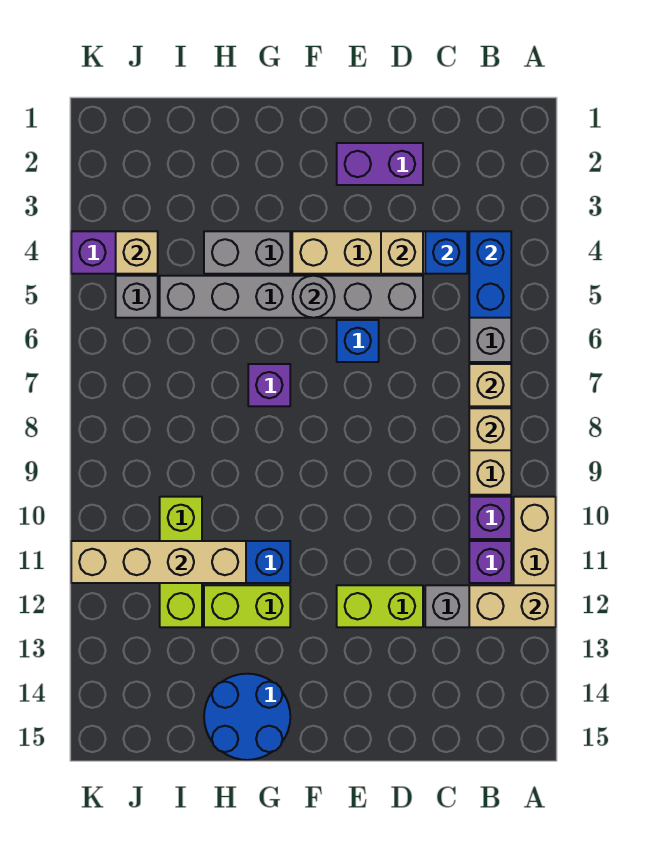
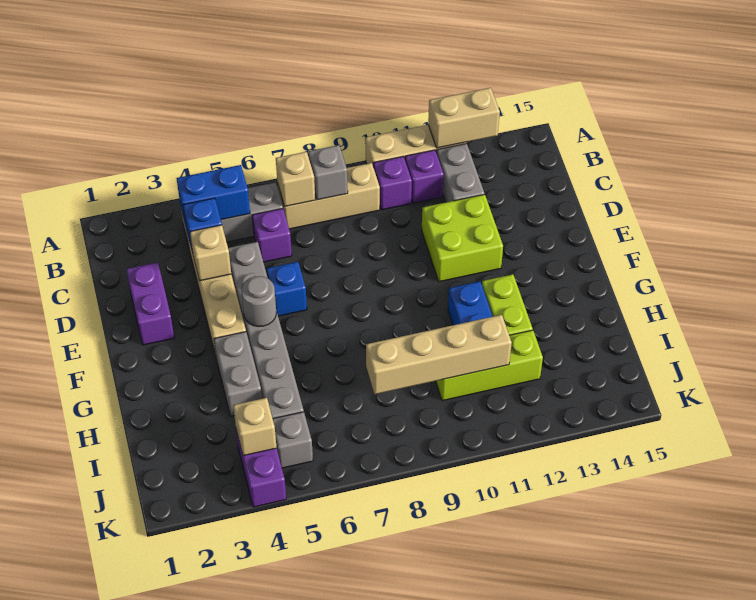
tan 1x2 brick [469,585,556,627] -> tan 1x2 brick turned to [428,88,500,148]
tan 1x1 brick [469,408,511,450] -> grey 1x1 brick [308,145,348,200]
lime 1x2 brick [337,585,423,627] -> lime 2x2 brick [422,194,503,282]
purple 1x1 brick [248,364,290,406] -> purple 1x1 brick moved to [252,209,292,262]
blue 2x2 round brick [204,674,290,760] -> none
tan 1x4 brick [71,541,246,583] -> tan 1x4 brick turned to [366,315,512,394]

